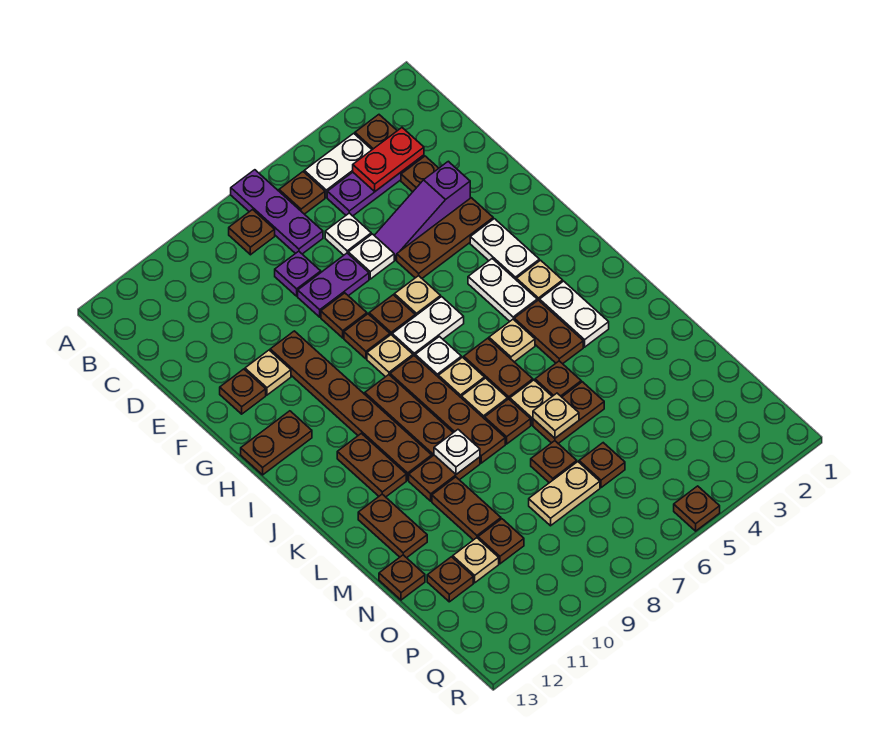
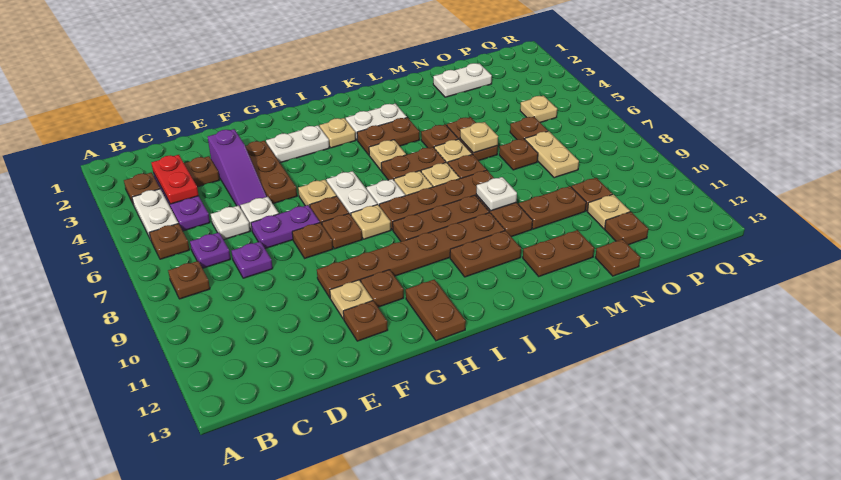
purple 1x3 plate [231,170,323,254] -> purple 1x1 plate [190,232,231,268]
purple 1x2 plate [298,253,369,317] -> purple 1x2 plate turned to [251,205,320,249]
white 1x2 plate [468,259,537,321] -> white 1x2 plate moved to [433,63,492,97]
none -> tan 1x1 plate [520,96,557,123]
brown 1x1 plate [674,486,720,531] -> brown 1x1 plate moved to [361,270,404,307]

